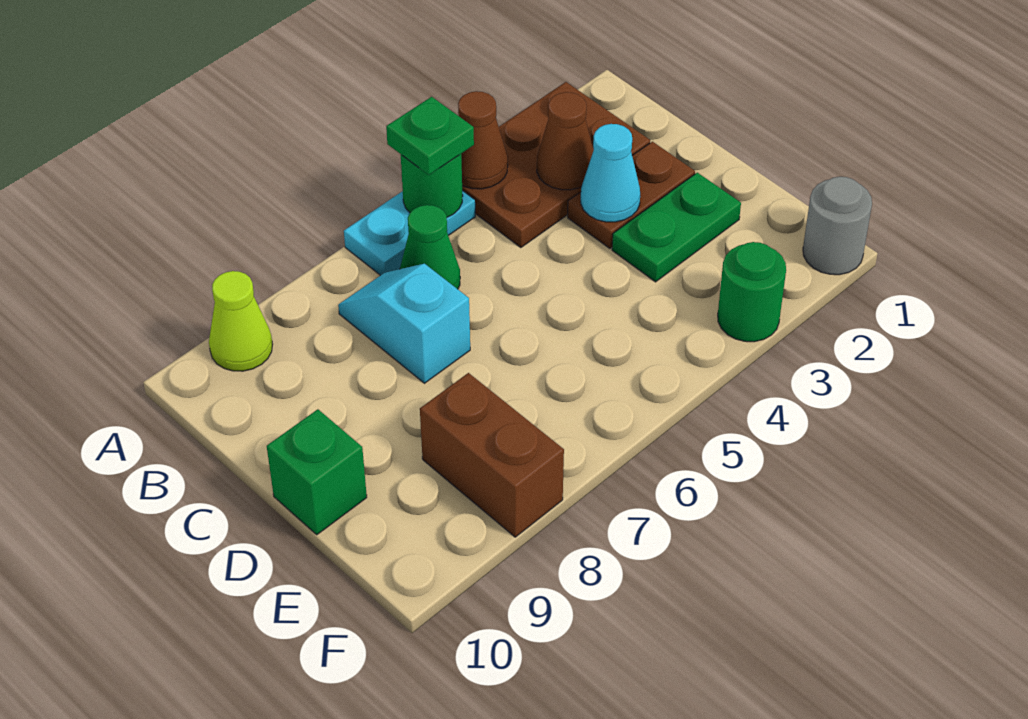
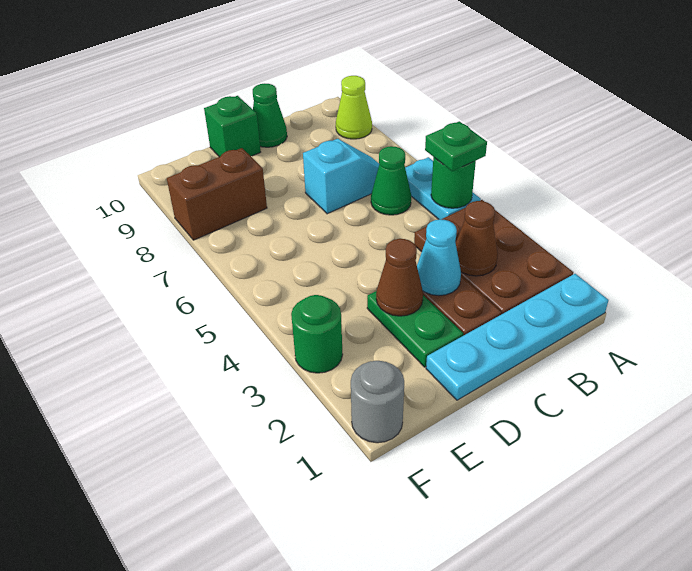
none -> cyan 1x4 plate [426,274,609,400]
brown 1x1 cone [458,91,508,189] -> brown 1x1 cone moved to [376,239,423,316]
none -> green 1x1 cone [253,84,287,147]

